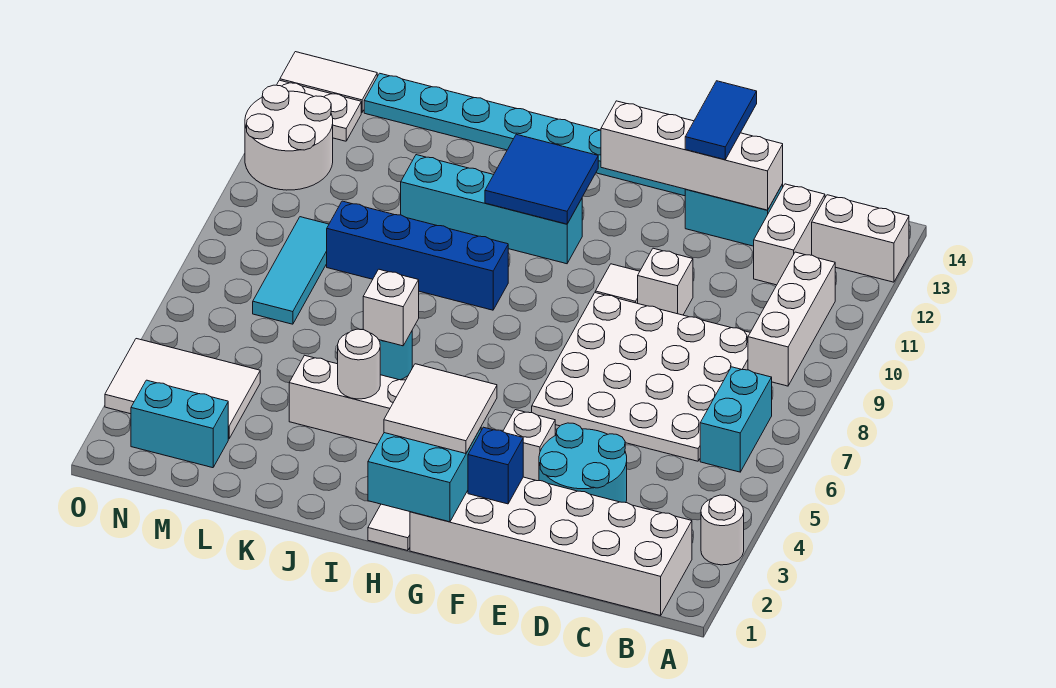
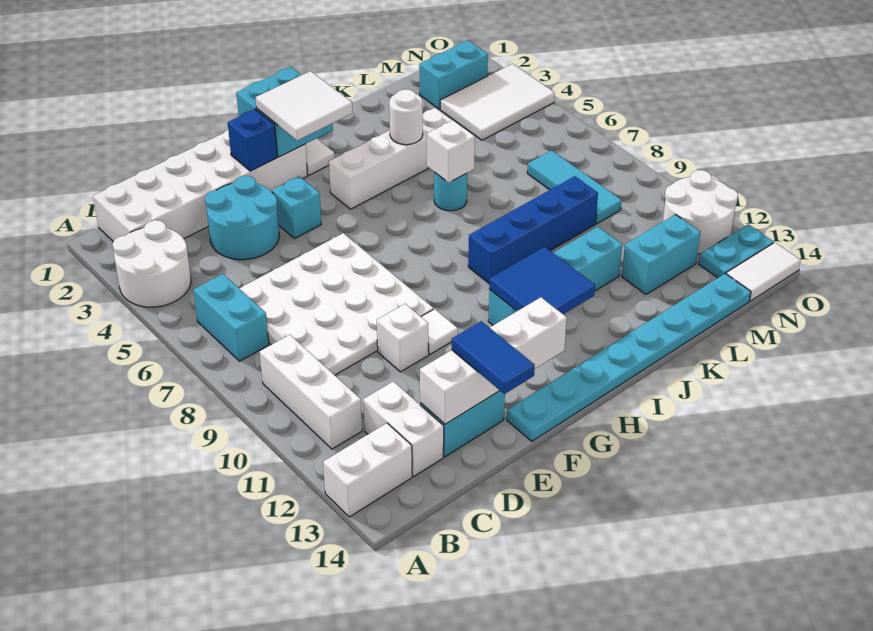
white 1x1 round brick [701,495,744,565] -> white 2x2 round brick [112,220,191,307]
white 1x1 brick [503,410,555,481] -> cyan 1x1 brick [272,176,321,239]
none -> cyan 1x2 brick [622,215,700,294]
white 1x2 plate [277,80,361,141] -> cyan 1x2 plate [699,224,773,278]

